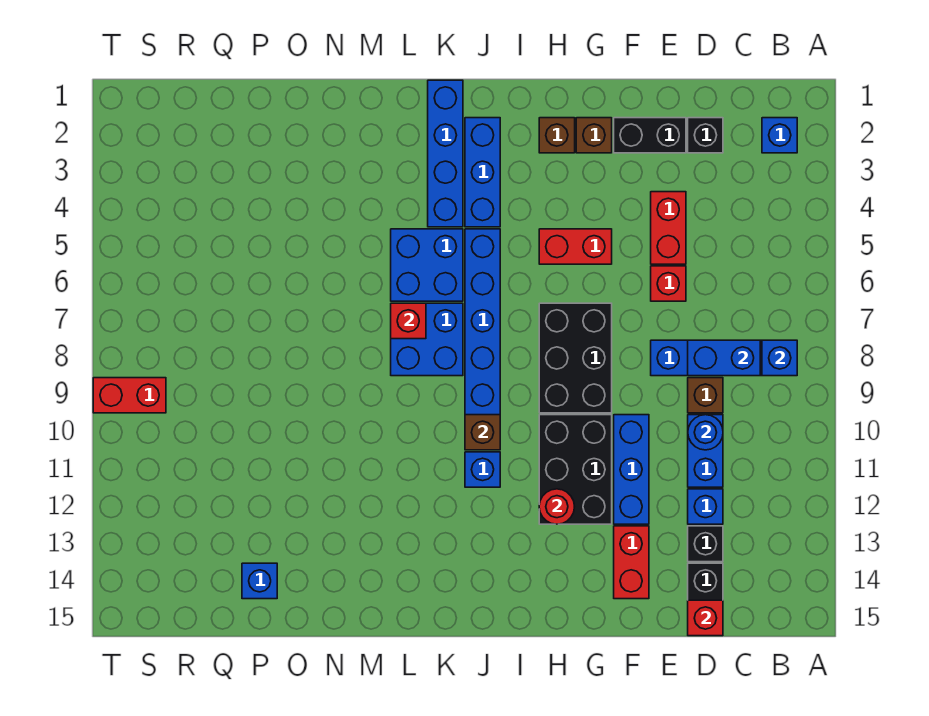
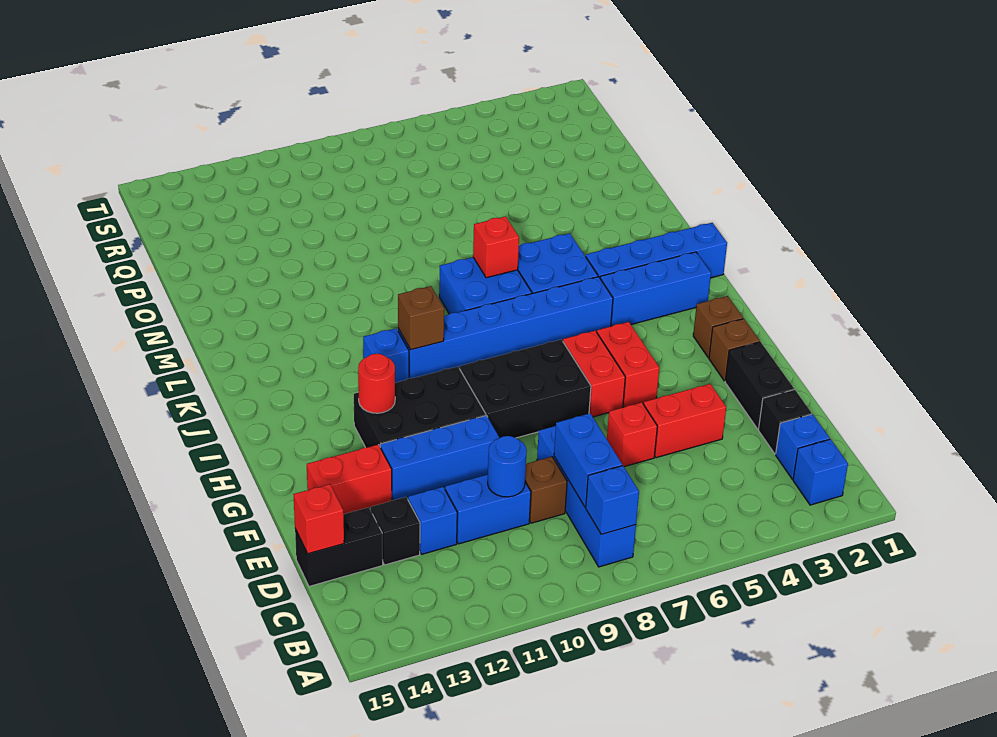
blue 1x1 brick [242,563,277,599] -> blue 1x1 brick moved to [776,414,830,479]
red 1x2 brick [93,378,166,413] -> red 1x2 brick moved to [563,331,625,417]

